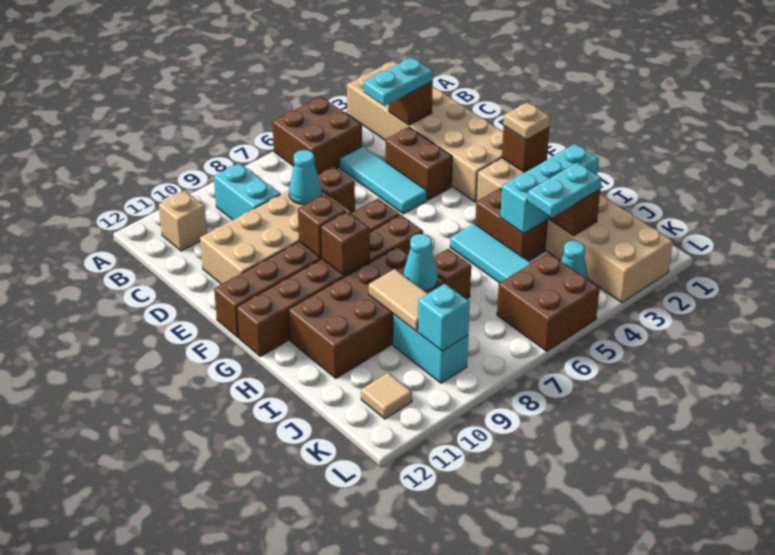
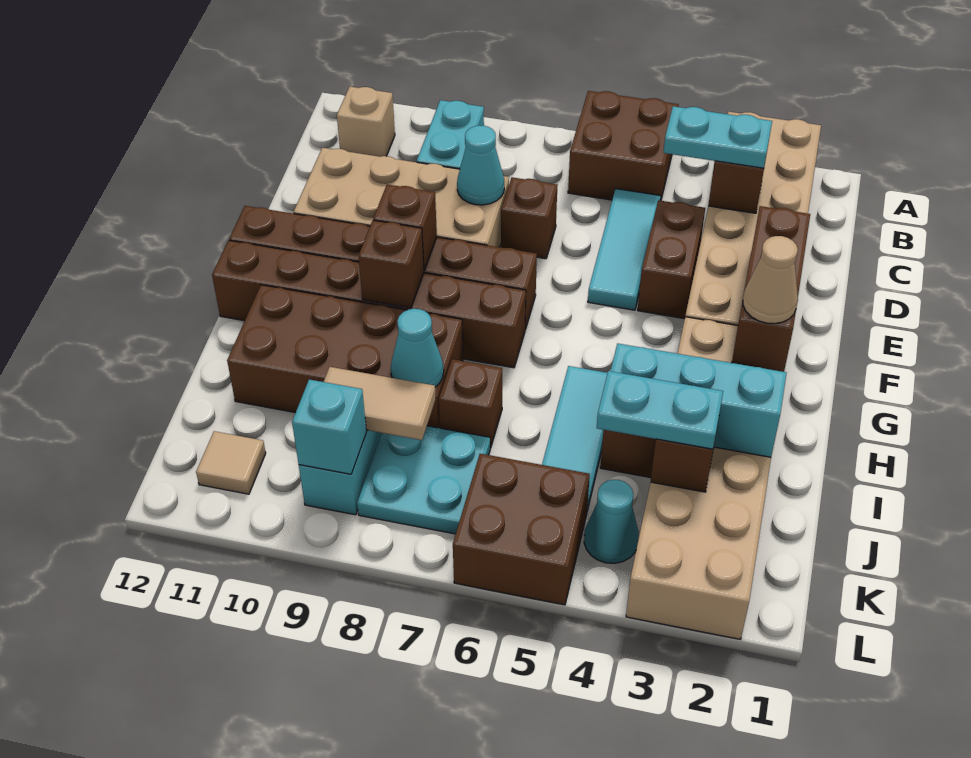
brown 1x1 brick [502,126,549,172] -> brown 1x3 brick [732,206,810,372]
tan 1x1 plate [504,102,550,140] -> tan 1x1 cone [743,236,798,324]
tan 1x2 tile [369,269,428,331] -> tan 1x2 tile turned to [324,367,436,440]
none -> cyan 2x2 plate [357,426,490,534]

